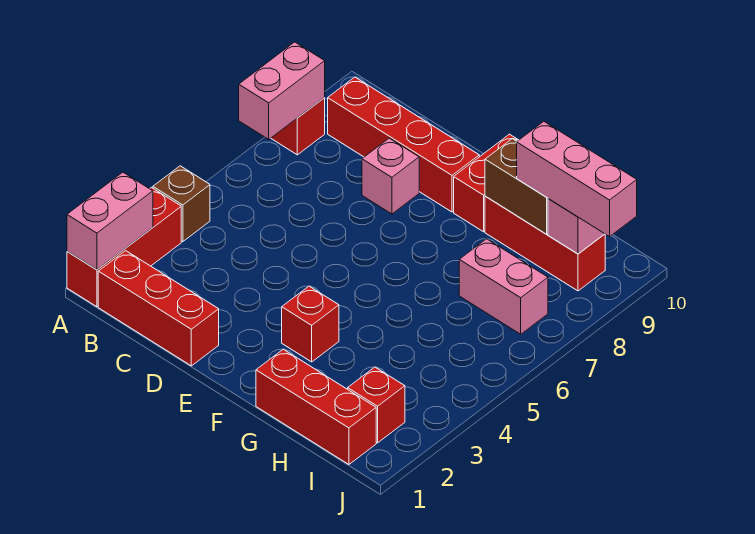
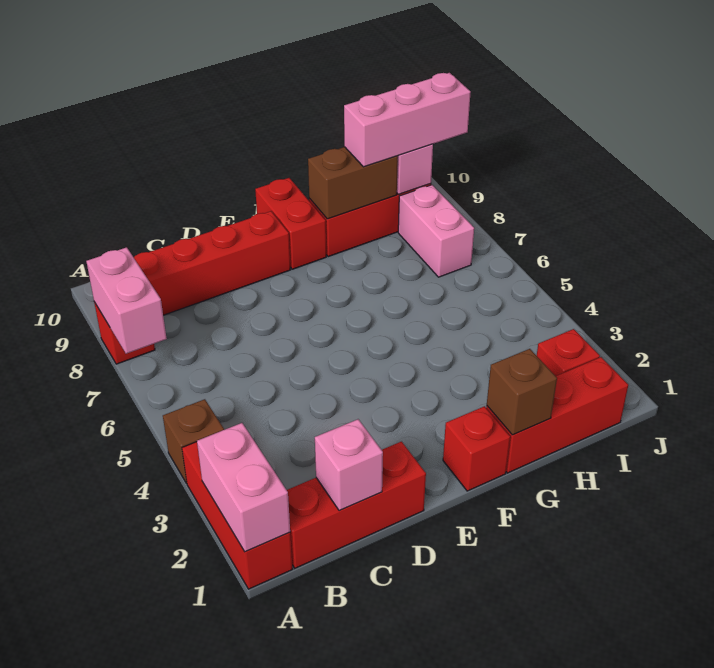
pink 1x1 brick [362,138,419,214] -> pink 1x1 brick moved to [315,419,383,511]
red 1x1 brick [282,286,339,362] -> red 1x1 brick moved to [443,406,510,491]
none -> brown 1x1 brick [487,349,557,435]
pink 1x2 brick [459,239,548,334] -> pink 1x2 brick turned to [398,185,474,277]

